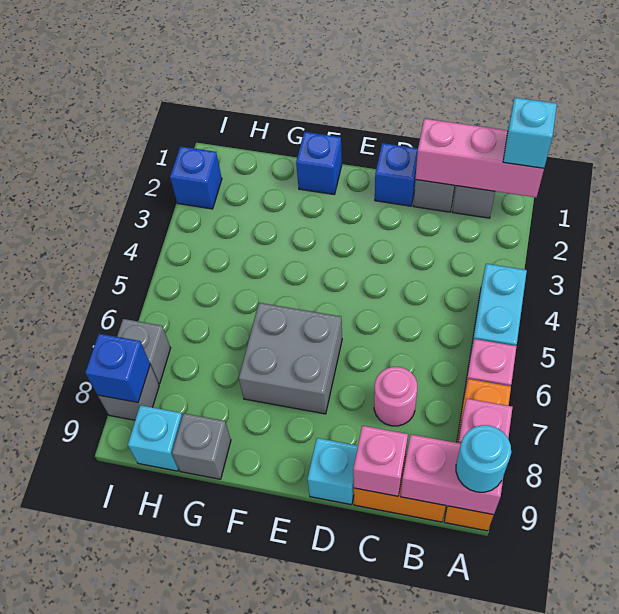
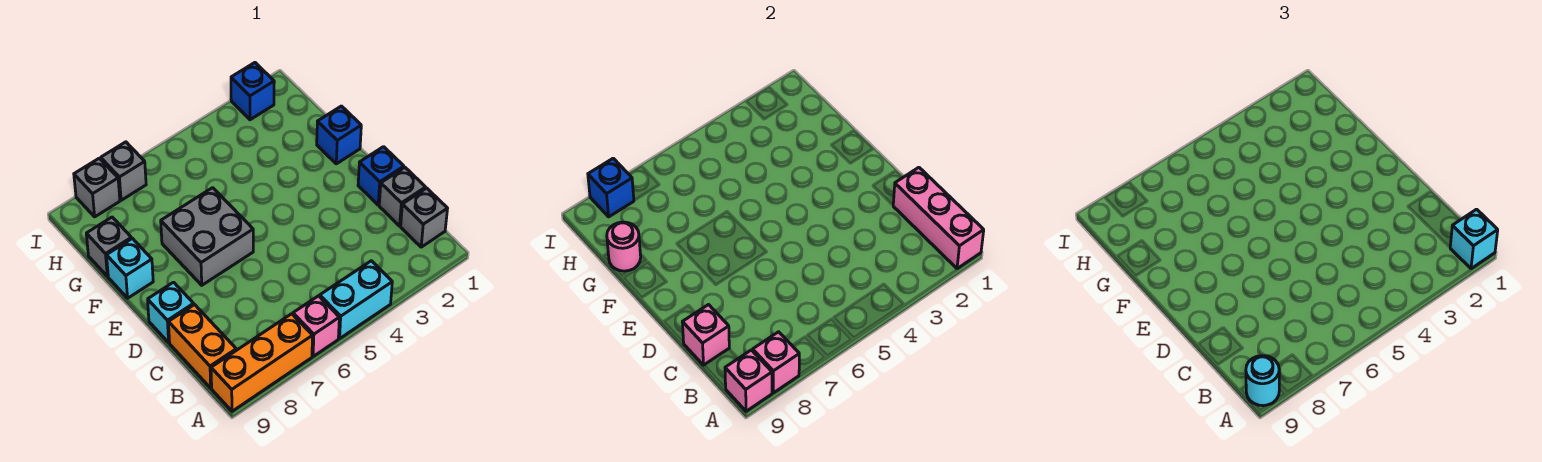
pink 1x2 brick [401,435,503,515] -> pink 1x1 brick [725,350,772,411]
pink 1x1 round brick [374,367,417,426] -> pink 1x1 round brick moved to [607,222,641,271]
cyan 1x1 brick [128,405,182,471] -> cyan 1x1 brick moved to [107,239,153,298]

